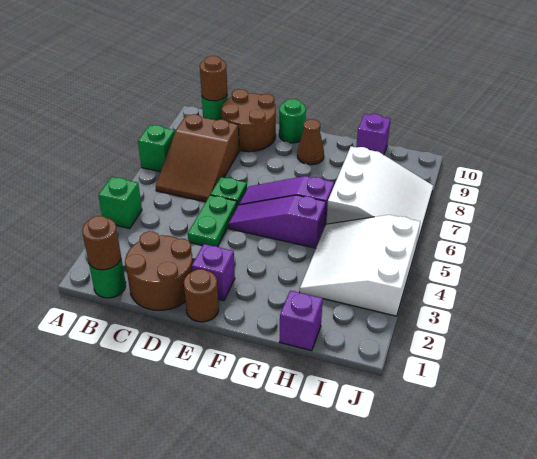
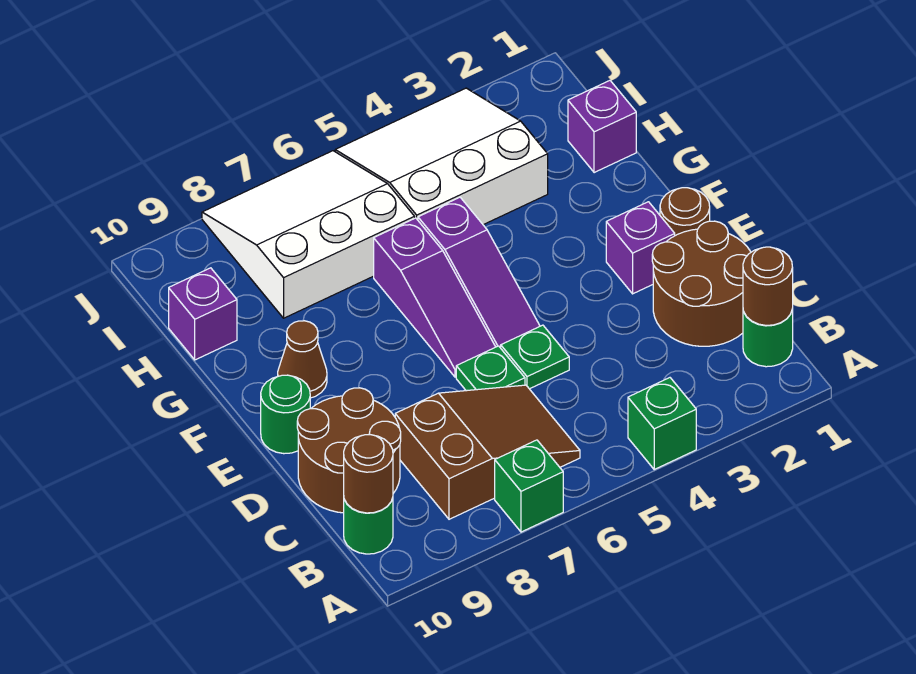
green 1x2 plate [188,195,237,247] -> green 1x1 plate [501,325,569,389]
white 3x3 slope [300,215,420,316] -> white 3x3 slope turned to [335,88,548,225]

